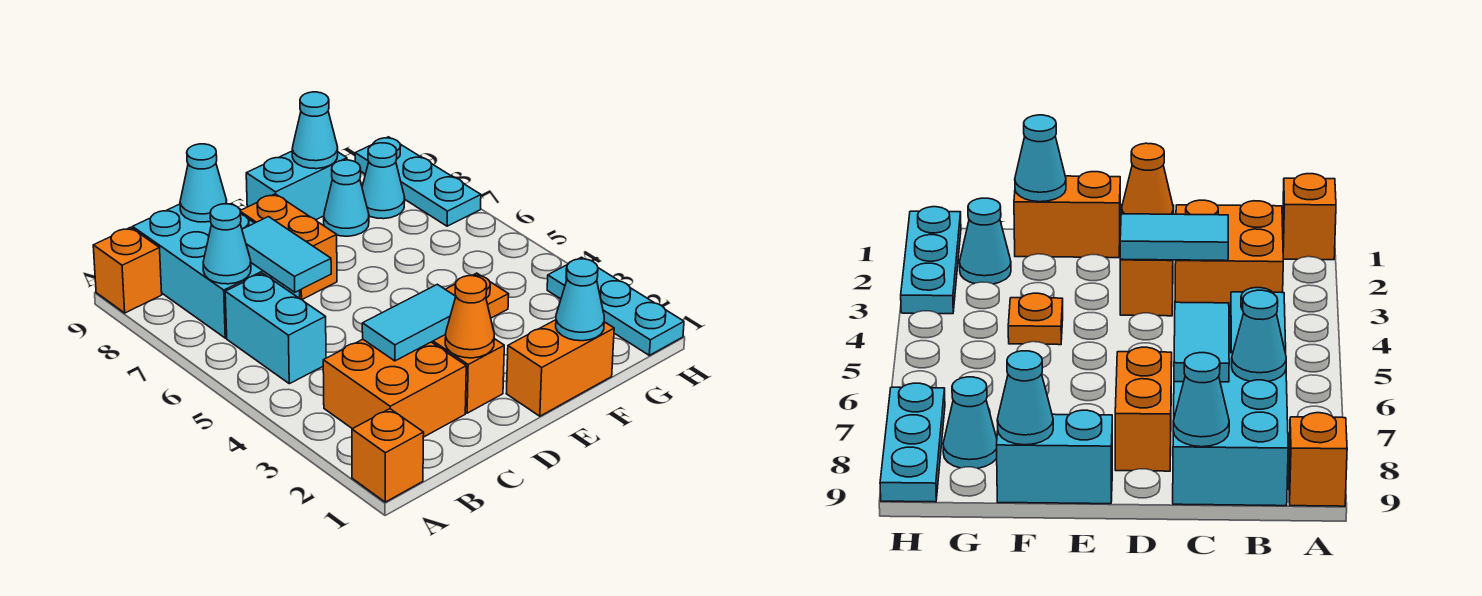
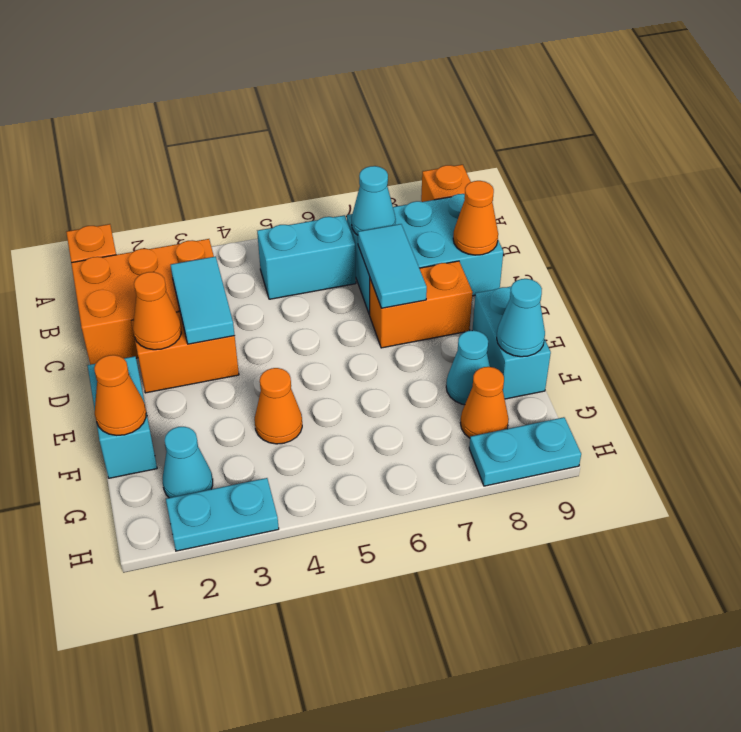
orange 2x2 brick [323,339,466,437] -> orange 2x3 brick [71,239,214,365]
cyan 1x2 tile [242,217,331,292] -> cyan 1x2 tile turned to [358,224,427,308]
cyan 1x1 cone [180,144,227,222] -> orange 1x1 cone [453,181,498,255]
orange 1x2 brick [506,320,614,416] -> cyan 1x2 brick [88,356,157,478]
cyan 1x1 cone [556,259,604,341] -> orange 1x1 cone [94,355,146,435]
orange 1x1 plate [445,273,509,318] -> orange 1x1 cone [255,368,302,444]
cyan 1x1 cone [362,143,405,219] -> orange 1x1 cone [460,367,509,438]
cyan 1x3 plate [547,257,684,355] -> cyan 1x2 plate [166,478,279,551]
cyan 1x3 plate [355,137,481,226] -> cyan 1x2 plate [469,417,581,486]

